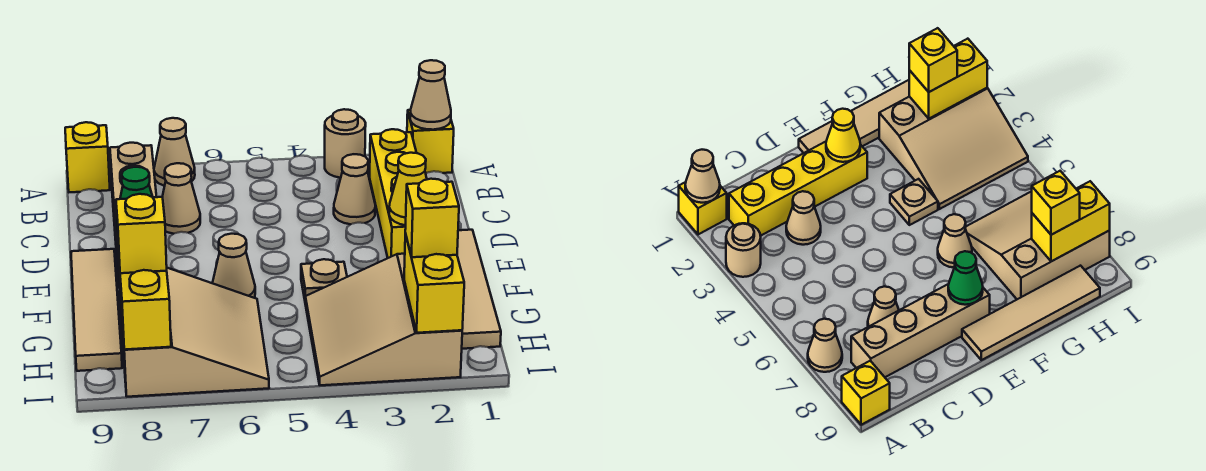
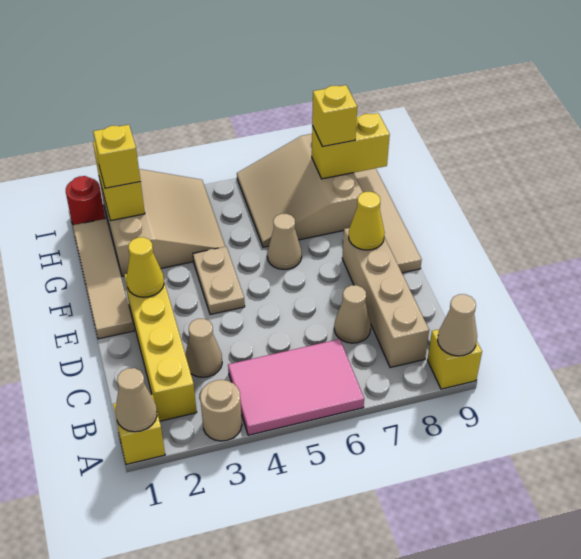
none -> pink 2x3 tile [228,339,364,435]
tan 1x1 cone [154,118,195,186] -> tan 1x1 cone moved to [438,294,477,356]
green 1x1 cone [115,167,153,234] -> yellow 1x1 cone [349,192,385,250]
tan 1x1 plate [301,259,347,299] -> tan 1x2 plate [193,247,245,315]
yellow 1x2 brick [118,251,171,350] -> yellow 1x2 brick turned to [312,113,390,179]
none -> red 1x1 round brick [66,176,105,225]

